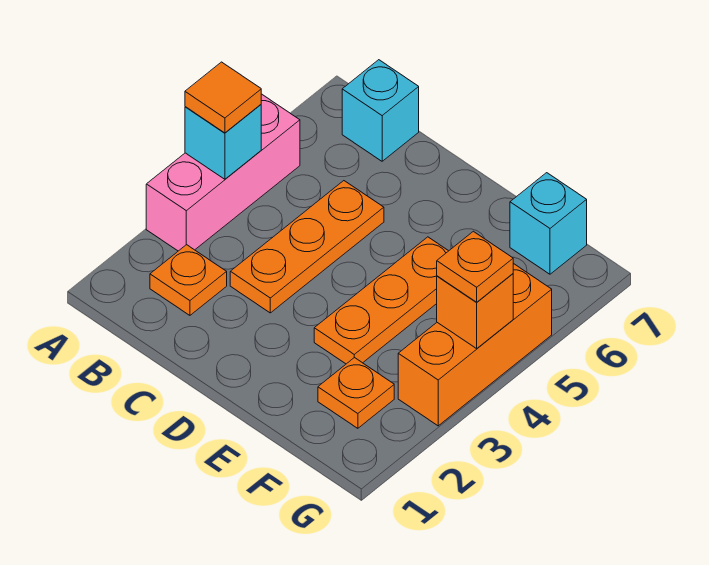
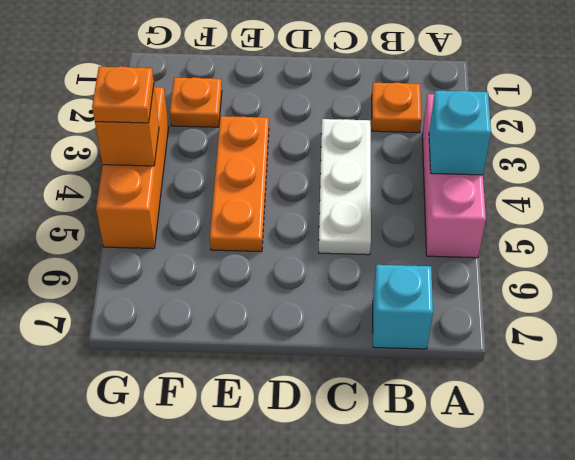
orange 1x1 tile [185,62,261,133] -> none
orange 1x3 plate [230,181,384,313] -> white 1x3 plate [319,119,371,255]
cyan 1x1 brick [510,173,587,274] -> none

